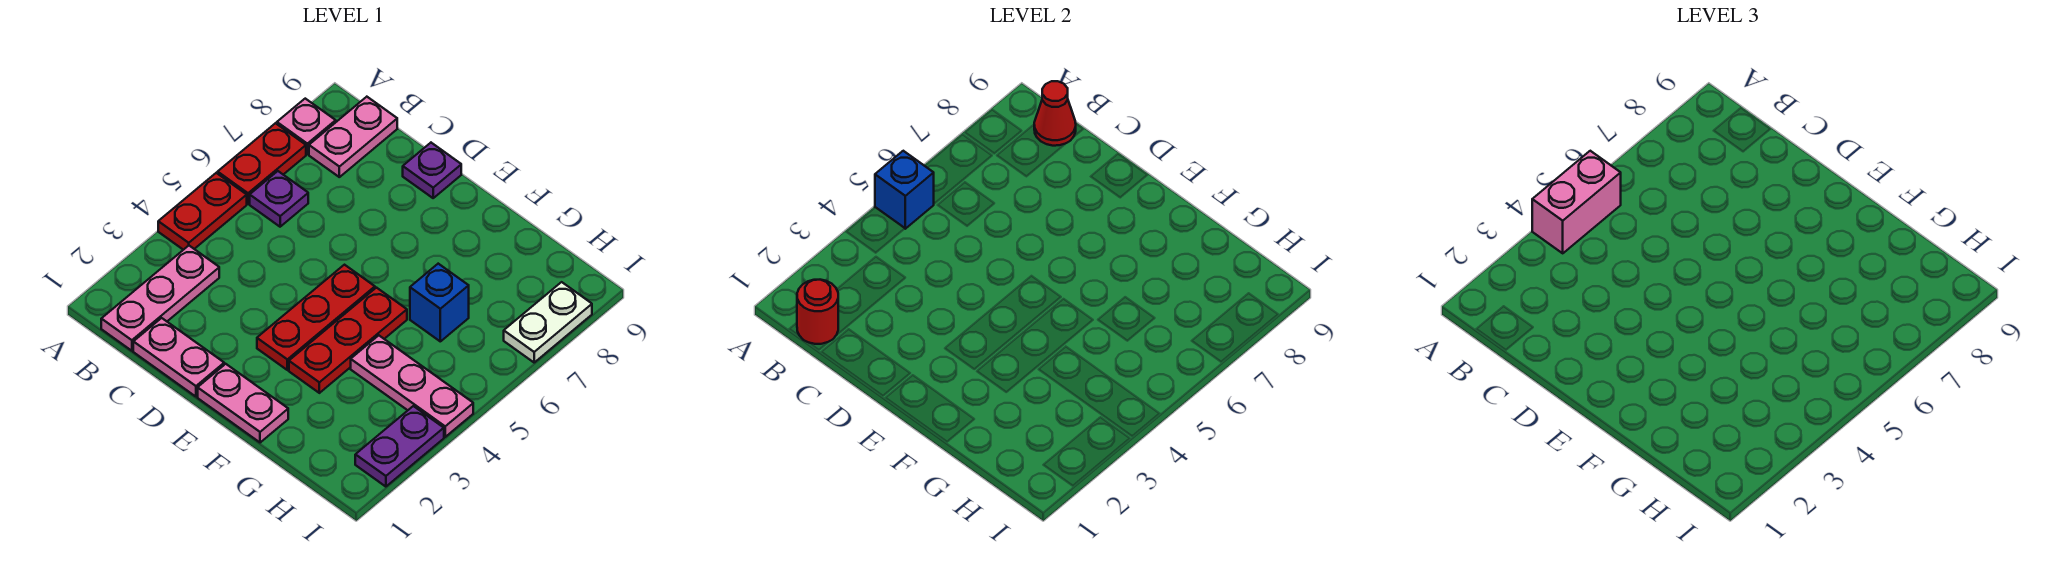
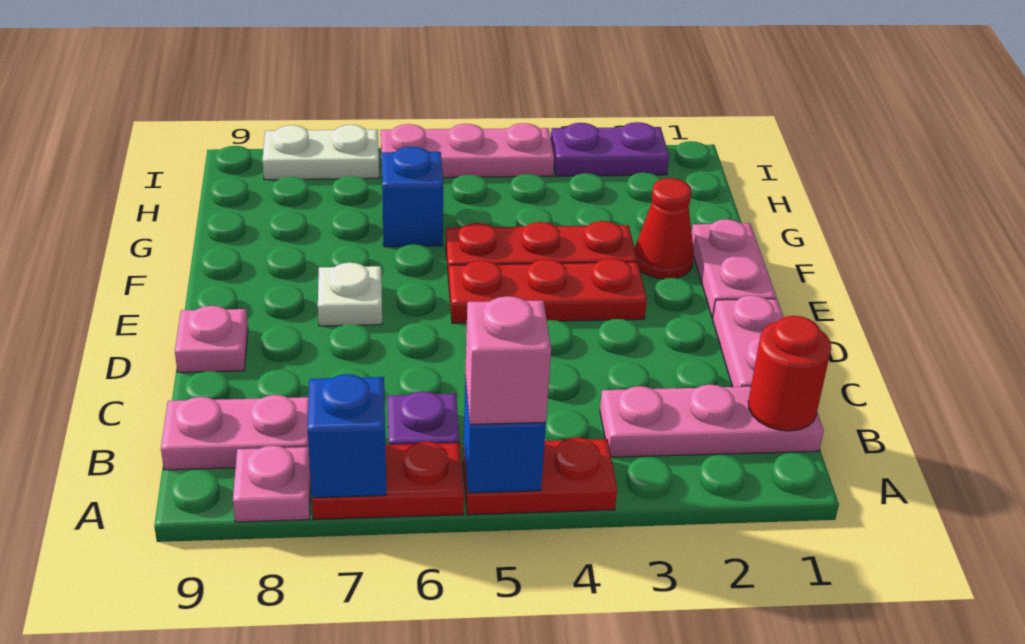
pink 1x2 brick [1532,151,1621,253] -> pink 1x1 brick [465,296,551,424]
none -> blue 1x1 brick [308,374,386,498]
red 1x1 cone [1034,81,1076,146] -> red 1x1 cone moved to [635,178,694,279]
purple 1x1 plate [403,143,461,198] -> pink 1x1 plate [175,306,248,372]
none -> white 1x1 plate [318,263,382,326]
pink 1x3 plate [351,335,473,437] -> pink 1x3 plate turned to [381,123,554,178]

